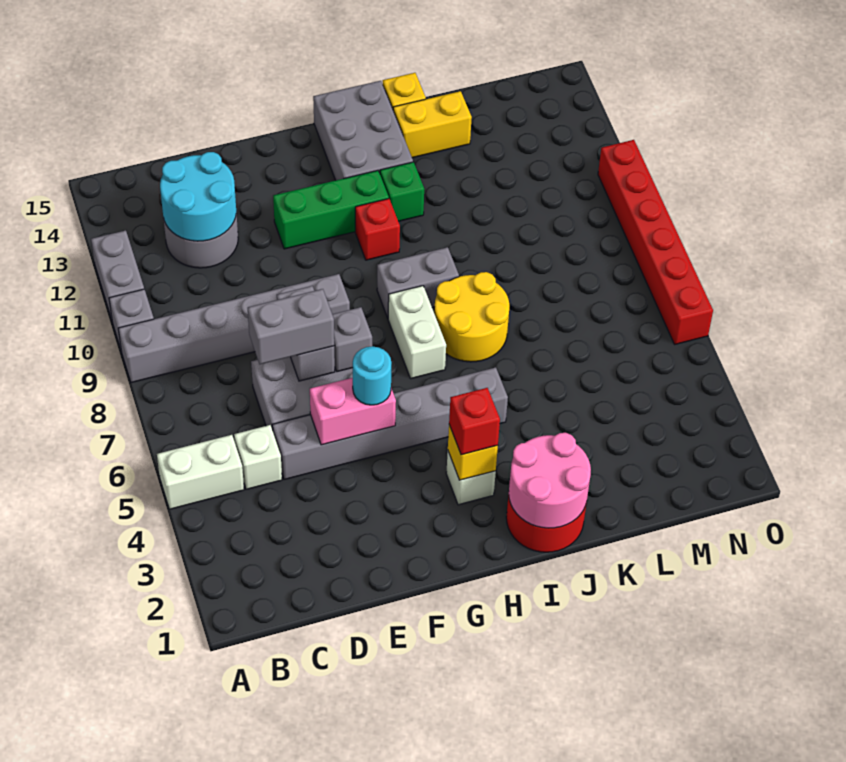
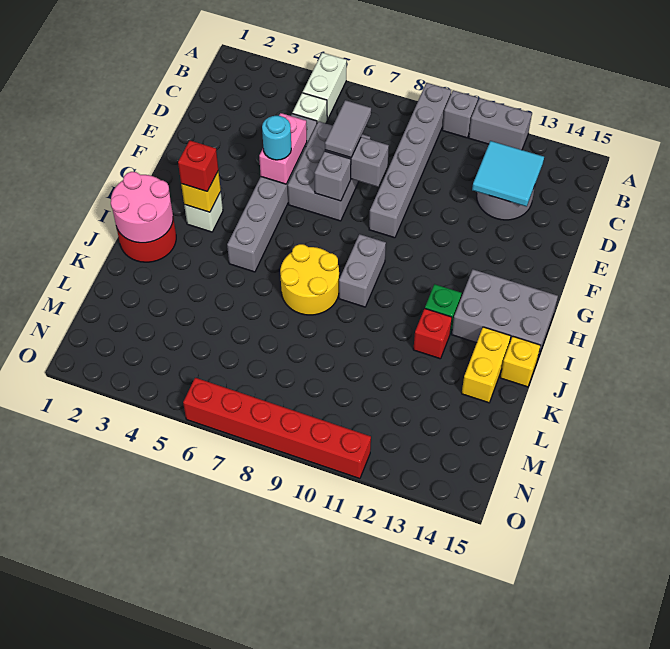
cyan 2x2 round brick [160,152,236,241] -> cyan 2x2 tile [472,141,544,207]
grey 1x2 brick [248,289,334,364] -> grey 1x2 tile [325,100,371,158]
green 1x3 brick [273,171,389,249] -> none
white 1x2 brick [388,286,446,379] -> none
red 1x1 brick [355,199,400,260] -> red 1x1 brick moved to [413,309,452,359]

